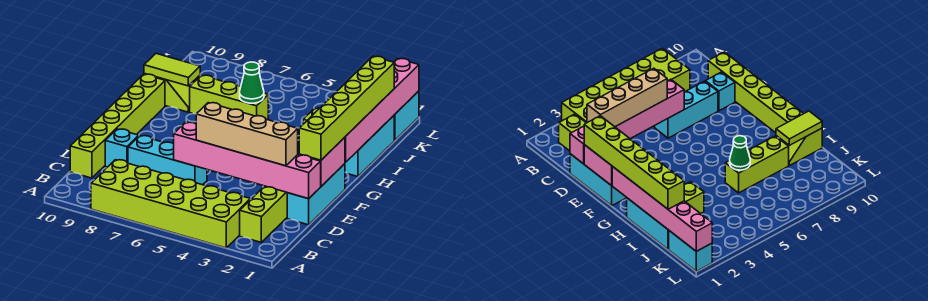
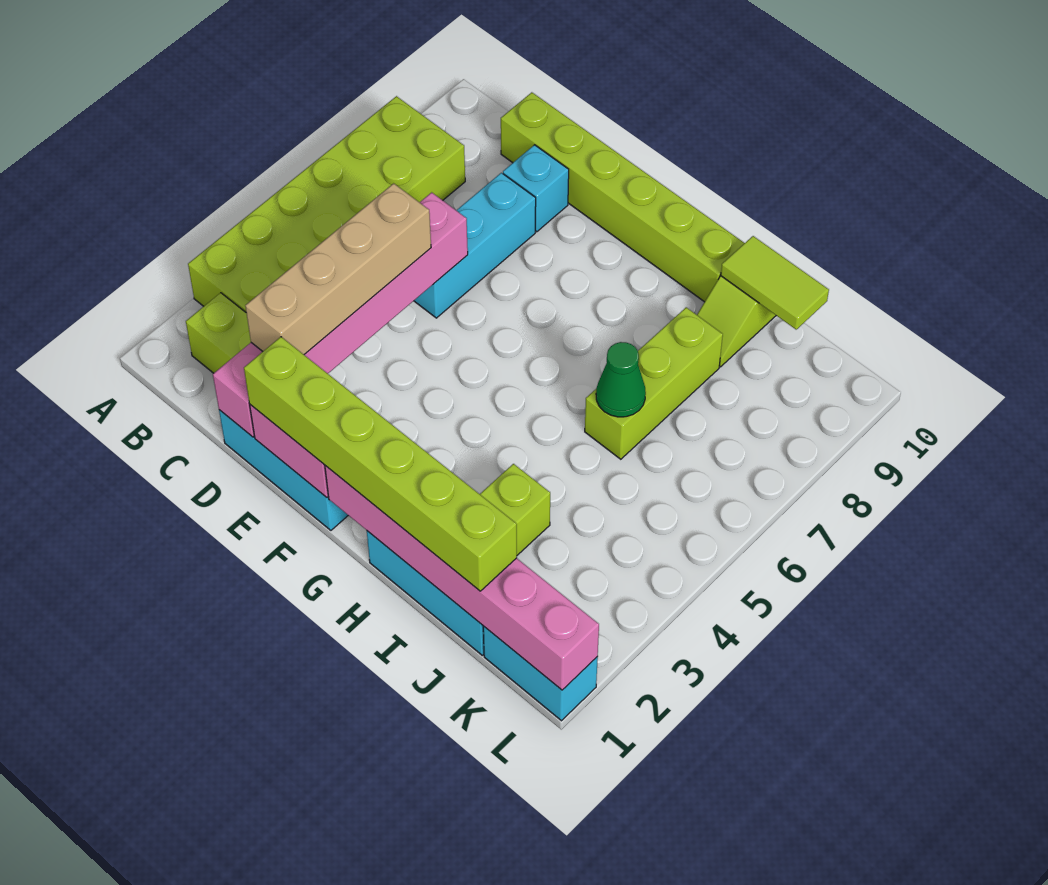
lime 1x2 tile [144,54,200,86] -> lime 1x2 tile turned to [721,236,829,329]

